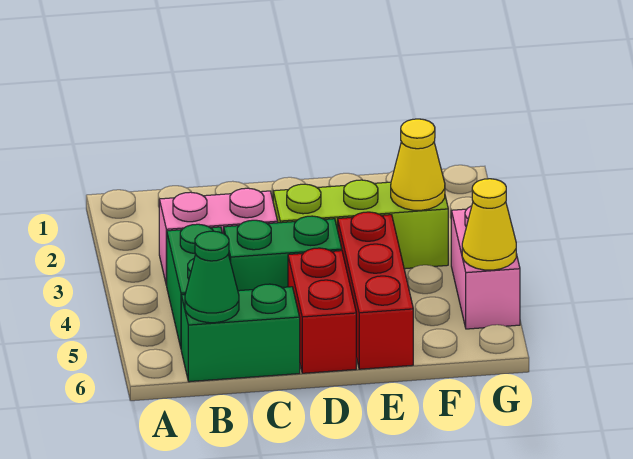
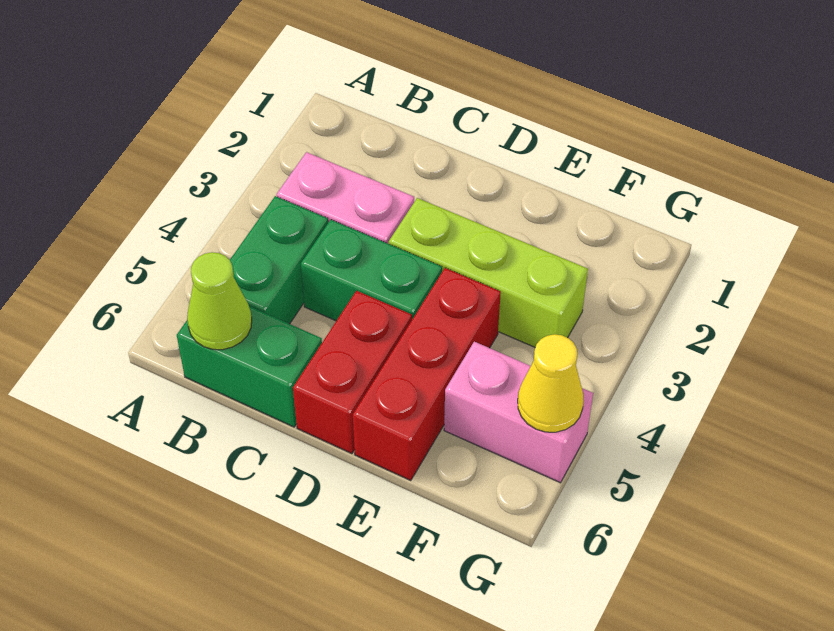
green 1x1 cone [185,231,239,323] -> lime 1x1 cone [187,252,252,350]
yellow 1x1 cone [391,119,445,210] -> none
pink 1x2 brick [451,206,520,329] -> pink 1x2 brick turned to [444,342,593,483]

